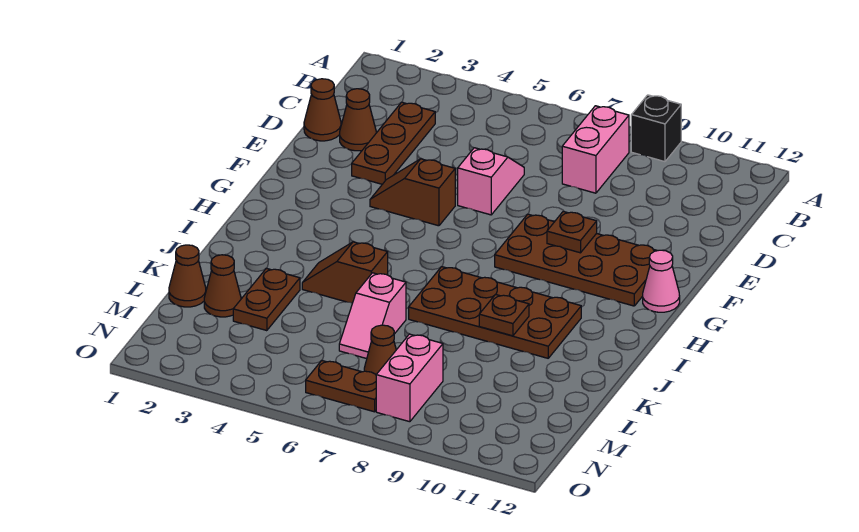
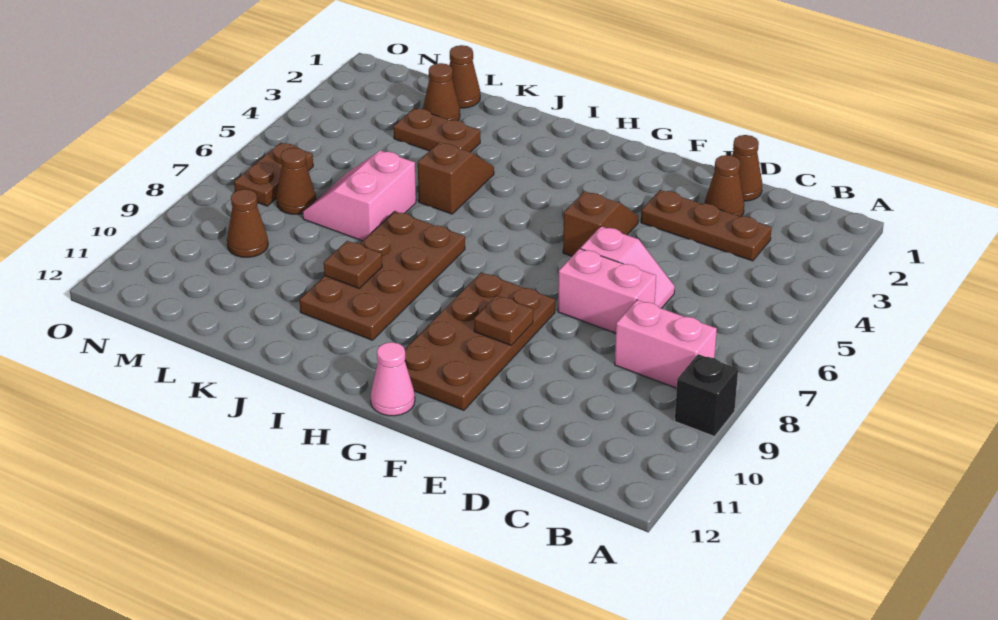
pink 1x2 slope [339,273,406,359] -> pink 2x2 slope [303,150,416,241]
pink 1x2 brick [376,334,443,422] -> pink 1x2 brick moved to [558,249,656,333]
none -> brown 1x1 cone [227,189,268,257]

